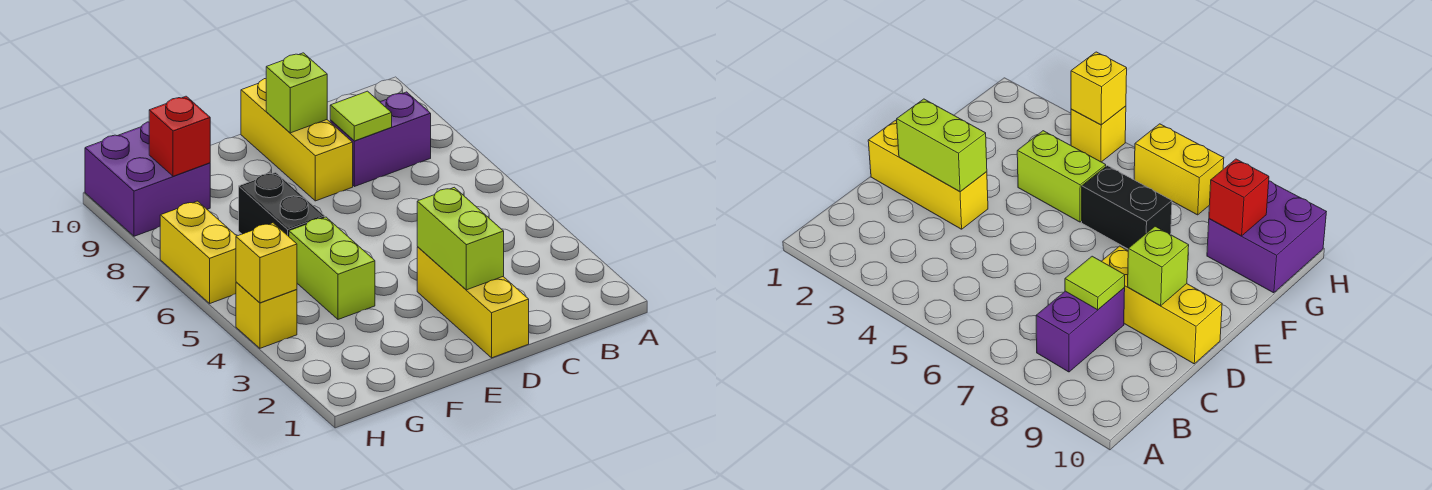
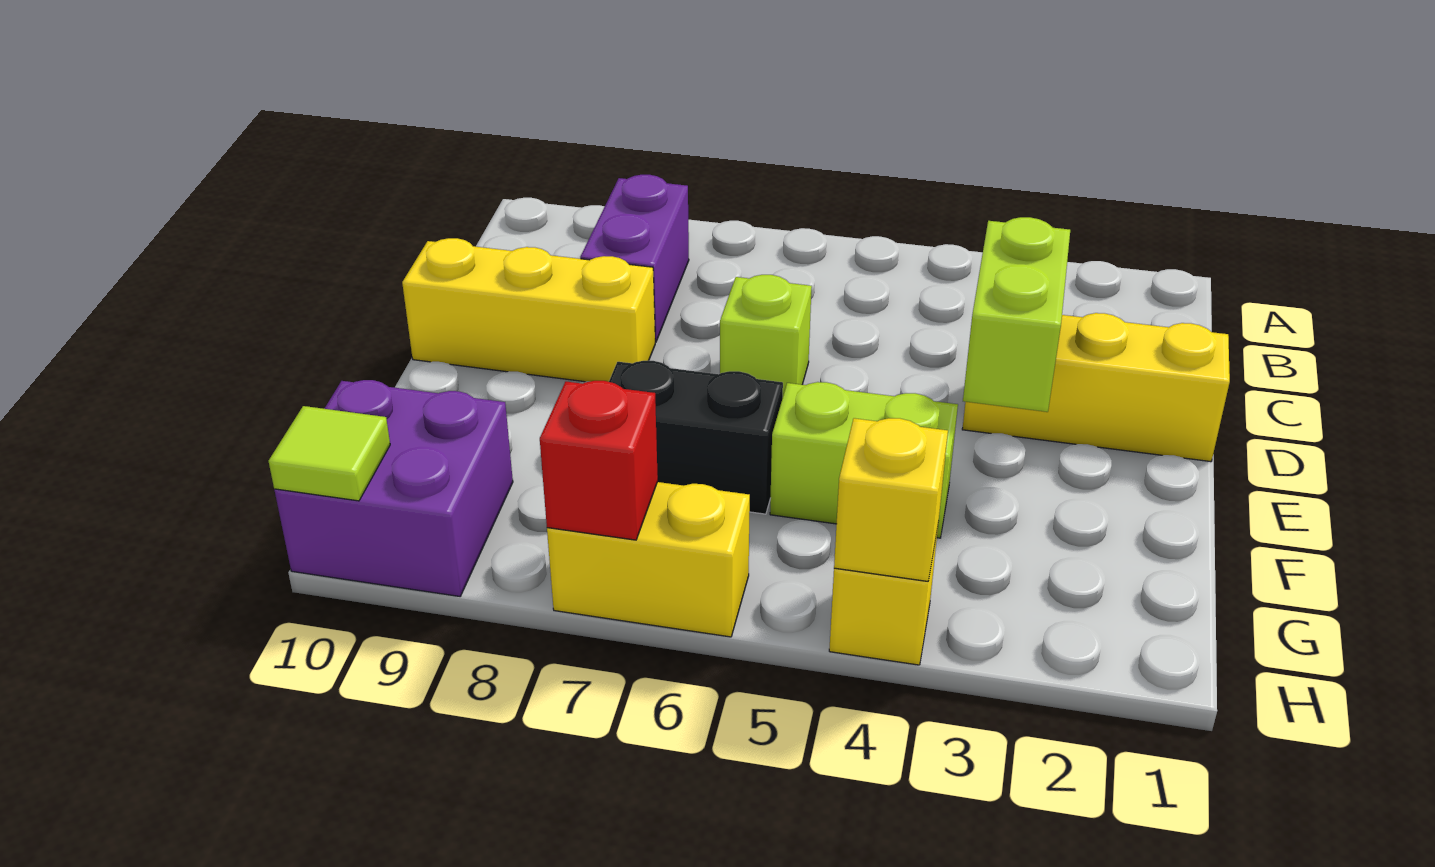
lime 1x1 tile [330,91,392,141] -> lime 1x1 tile moved to [269,406,390,501]
lime 1x2 brick [417,187,504,290] -> lime 1x2 brick turned to [963,217,1070,412]
lime 1x1 brick [266,53,327,133] -> lime 1x1 brick moved to [720,275,812,395]
red 1x1 brick [149,96,210,176] -> red 1x1 brick moved to [540,381,658,540]

